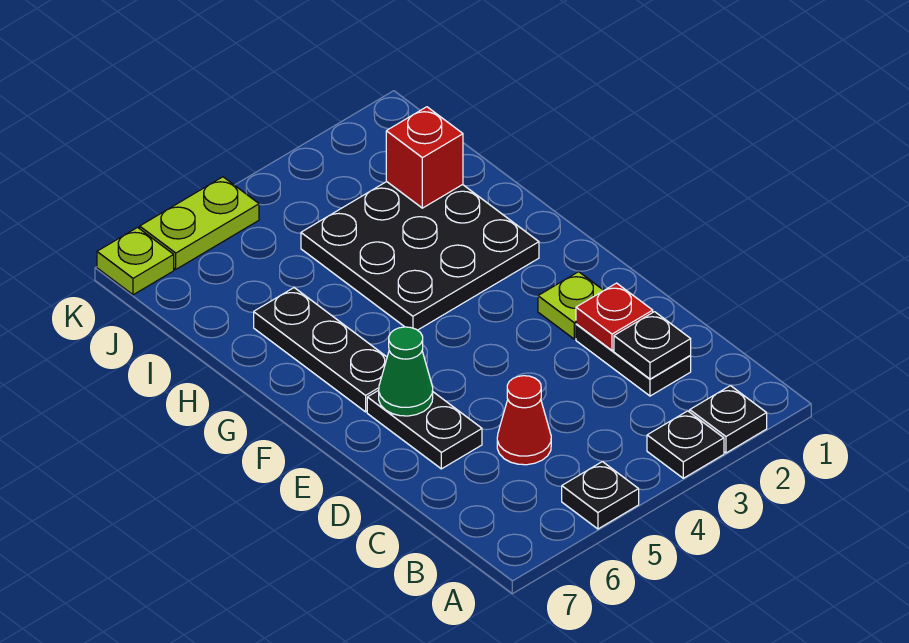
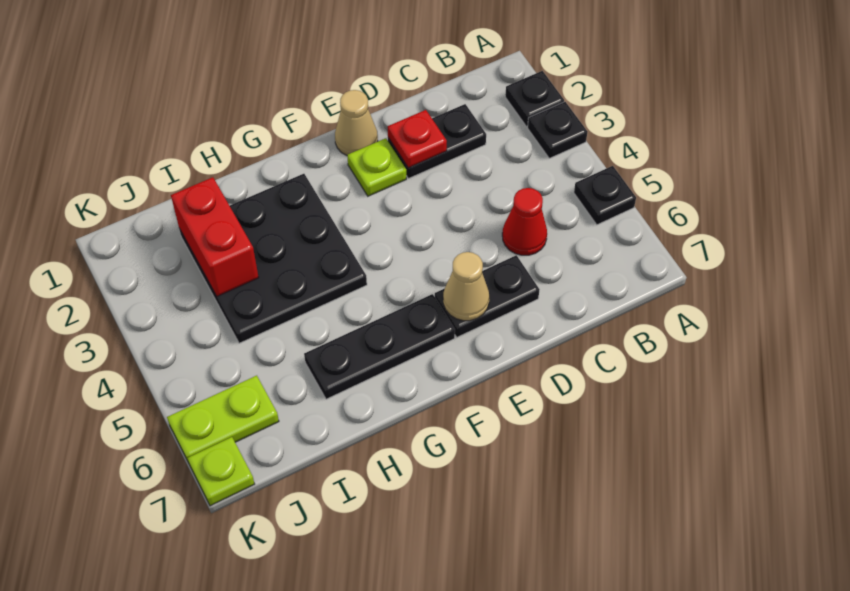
black 1x1 plate [614,312,691,379] -> none
none -> tan 1x1 cone [335,90,378,156]
green 1x1 cone [379,327,433,416] -> tan 1x1 cone [443,252,489,321]
red 1x1 brick [386,107,463,208] -> red 1x2 brick [171,177,259,296]
lime 1x2 plate [140,177,259,269] -> lime 1x2 plate turned to [167,376,279,463]

